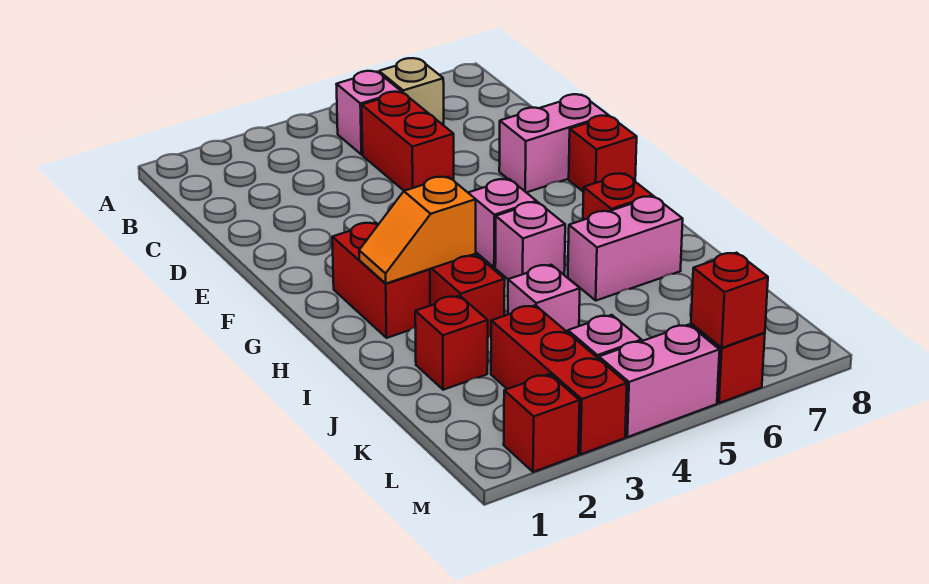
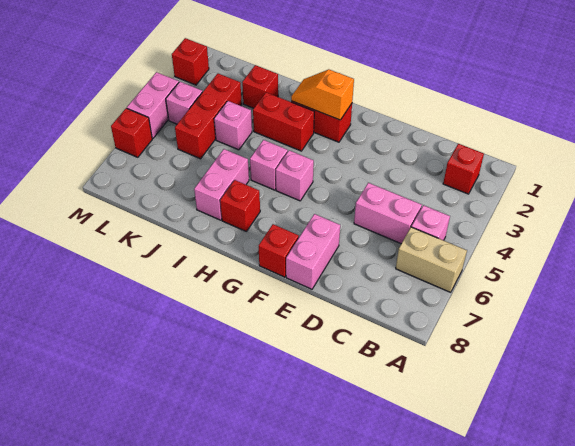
tan 1x1 brick [379,58,444,125] -> tan 1x2 brick [396,227,467,292]
red 1x2 brick [362,92,454,191] -> pink 1x2 brick [354,183,422,244]
orange 1x2 slope [359,177,476,284] -> orange 1x2 slope turned to [291,70,354,120]
red 1x3 brick [491,305,627,454] -> red 1x3 brick turned to [175,73,242,159]
red 1x1 brick [691,253,768,348] -> red 1x1 brick moved to [443,144,484,194]

